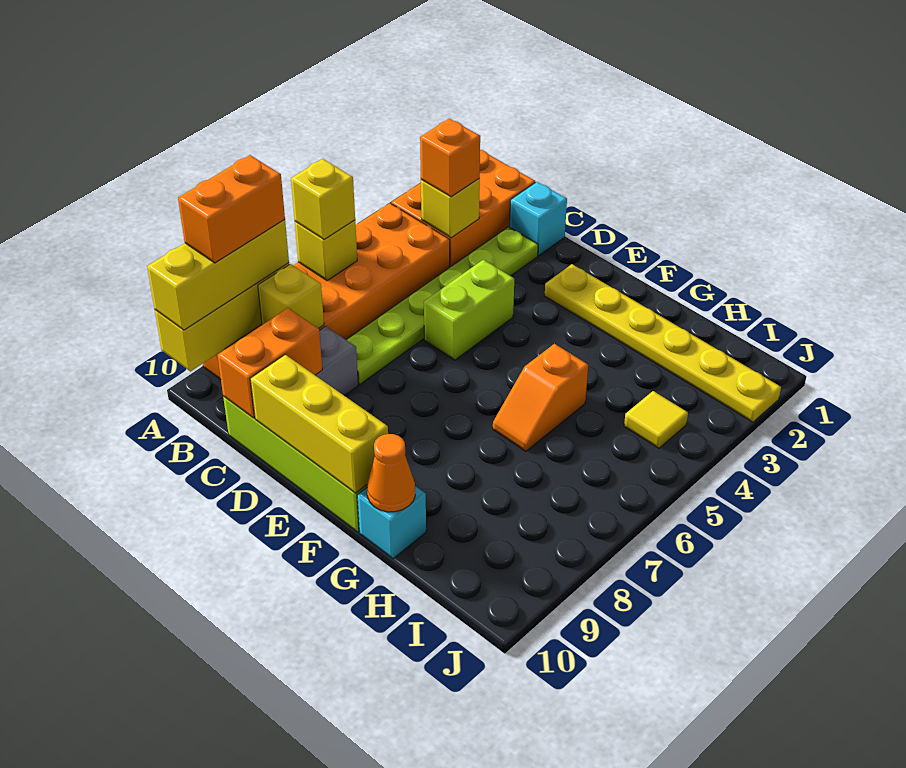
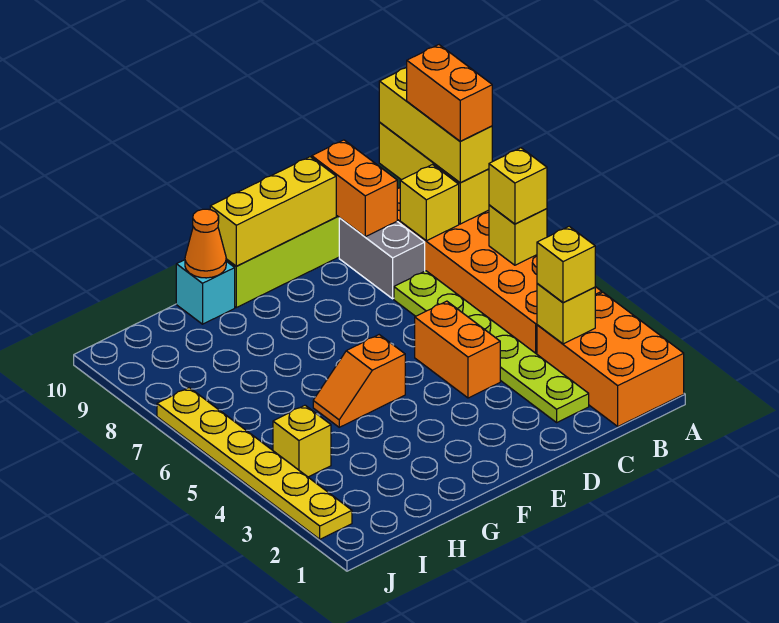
orange 1x1 brick [420,119,480,197] -> yellow 1x1 brick [537,226,595,303]
cyan 1x1 brick [510,182,567,256] -> none
lime 1x2 brick [424,260,514,360] -> orange 1x2 brick [415,301,500,398]
yellow 1x6 plate [545,264,781,422] -> yellow 1x6 plate turned to [157,388,352,539]
orange 1x2 slope [493,344,588,451] -> orange 1x2 slope turned to [313,335,405,427]
yellow 1x1 tile [624,391,688,448] -> yellow 1x1 brick [273,405,331,477]

